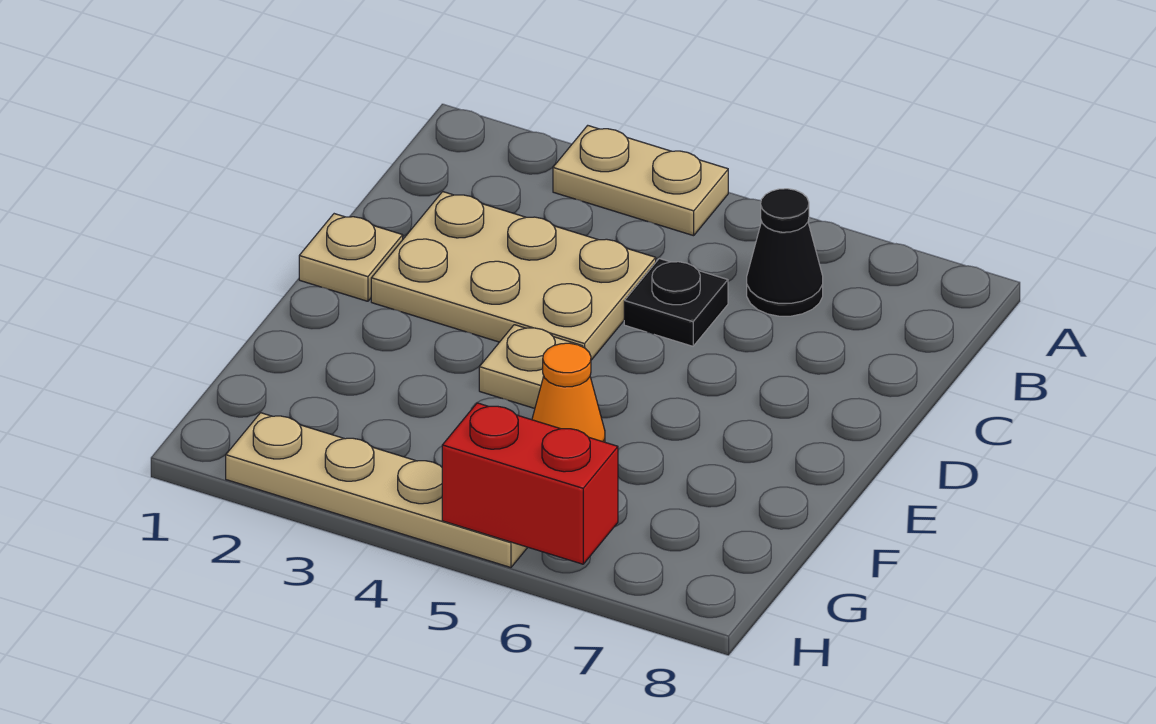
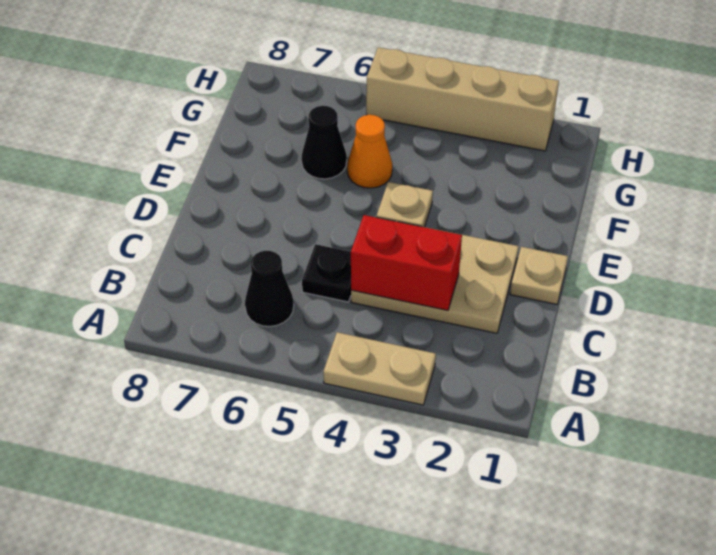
none -> black 1x1 cone [302,106,347,179]
tan 1x4 plate [226,413,528,567] -> tan 1x4 brick [366,47,559,151]
red 1x2 brick [442,403,618,564] -> red 1x2 brick moved to [351,215,462,310]

